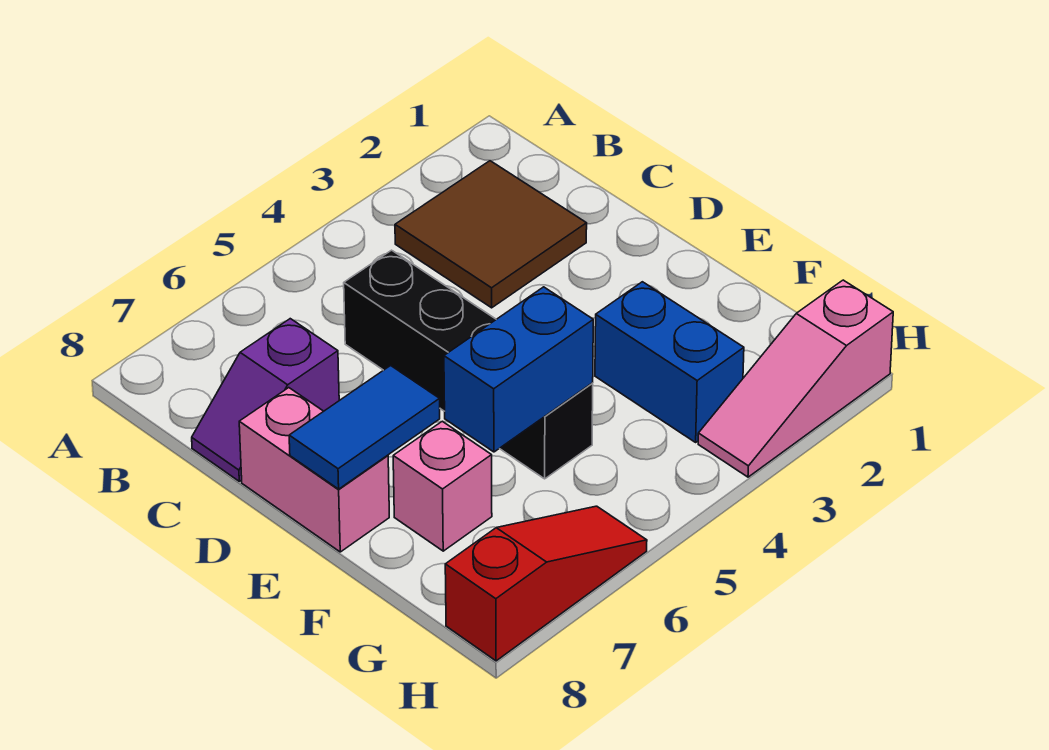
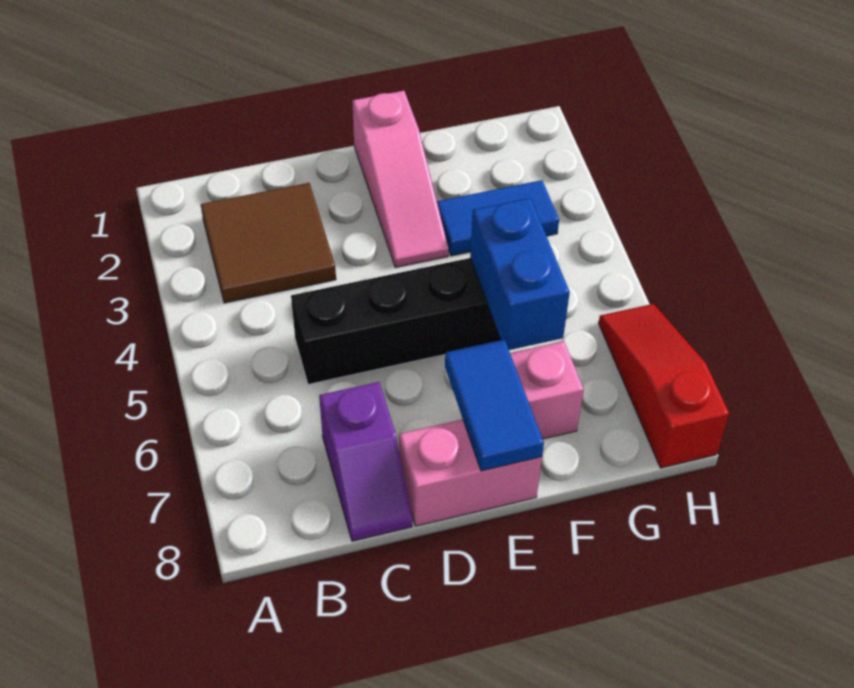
blue 1x2 brick [595,282,744,442] -> blue 1x2 tile [437,180,559,256]
pink 1x3 slope [698,280,893,477] -> pink 1x3 slope moved to [352,91,448,268]

